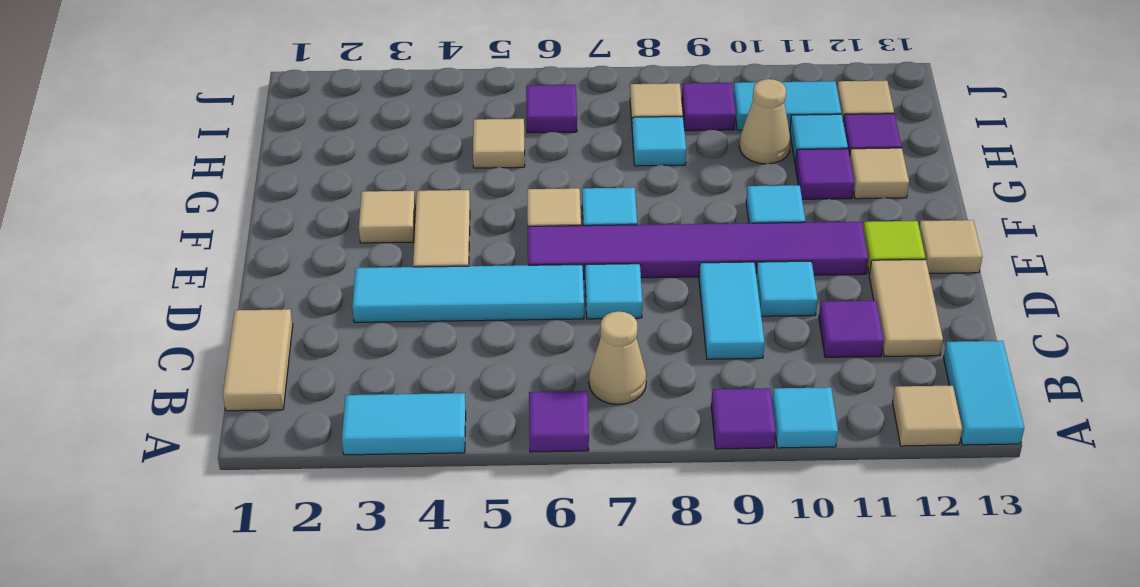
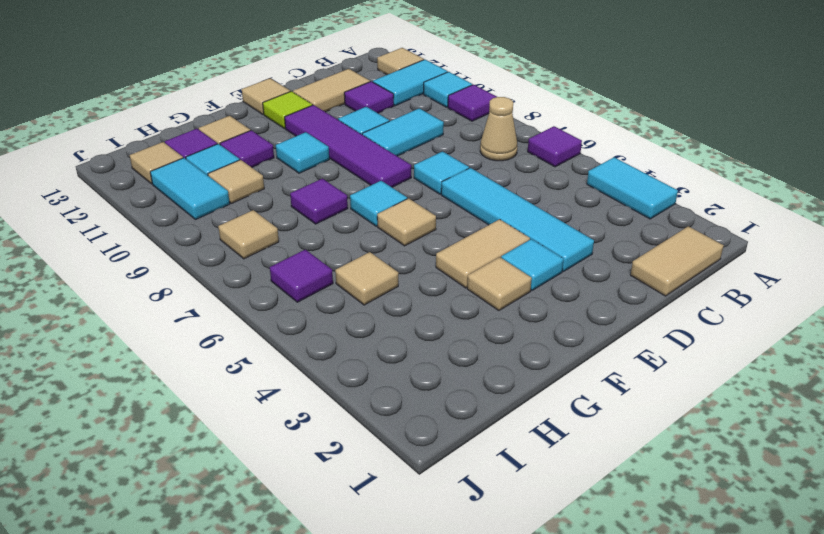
cyan 1x2 tile [943,341,1024,445] -> cyan 1x2 tile moved to [373,60,448,106]
purple 1x6 tile [528,222,868,279] -> purple 1x4 tile [285,105,411,187]
cyan 1x1 tile [632,117,686,166] -> cyan 1x1 tile moved to [501,239,564,290]
tan 1x1 cone [739,79,791,164] -> tan 1x1 tile [208,160,264,203]
purple 1x1 tile [682,83,736,131] -> purple 1x1 tile moved to [290,179,348,224]

